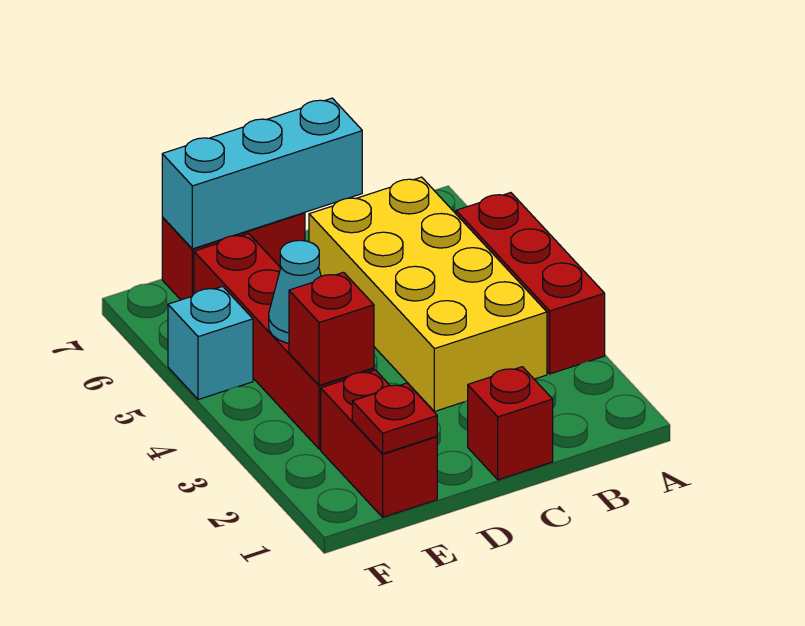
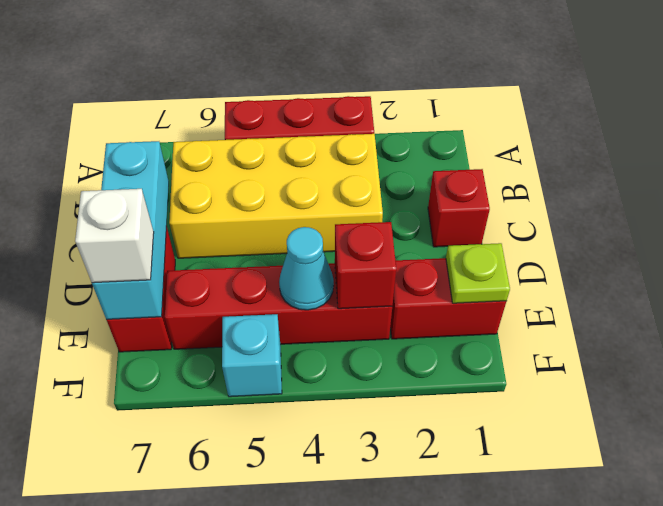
red 1x1 plate [352,383,437,454] -> lime 1x1 plate [446,243,510,303]
none -> white 1x1 brick [75,189,154,283]

